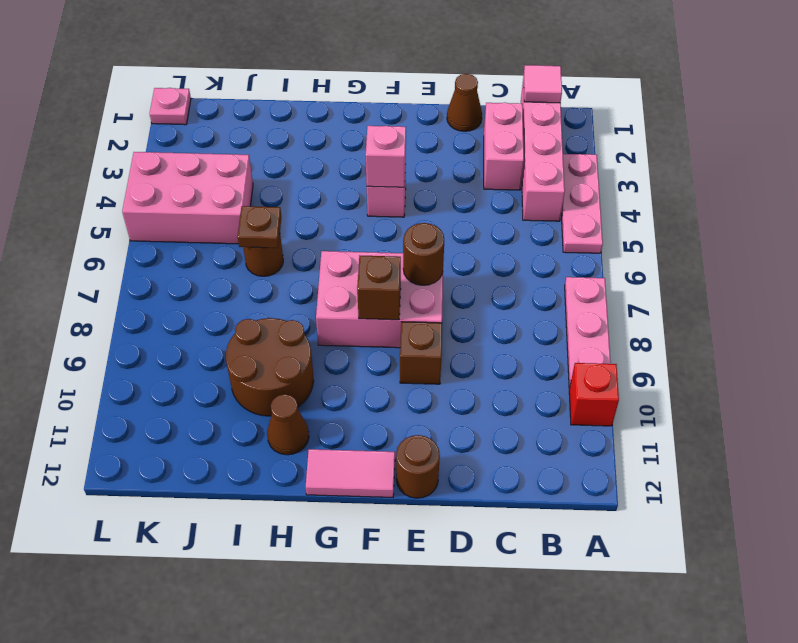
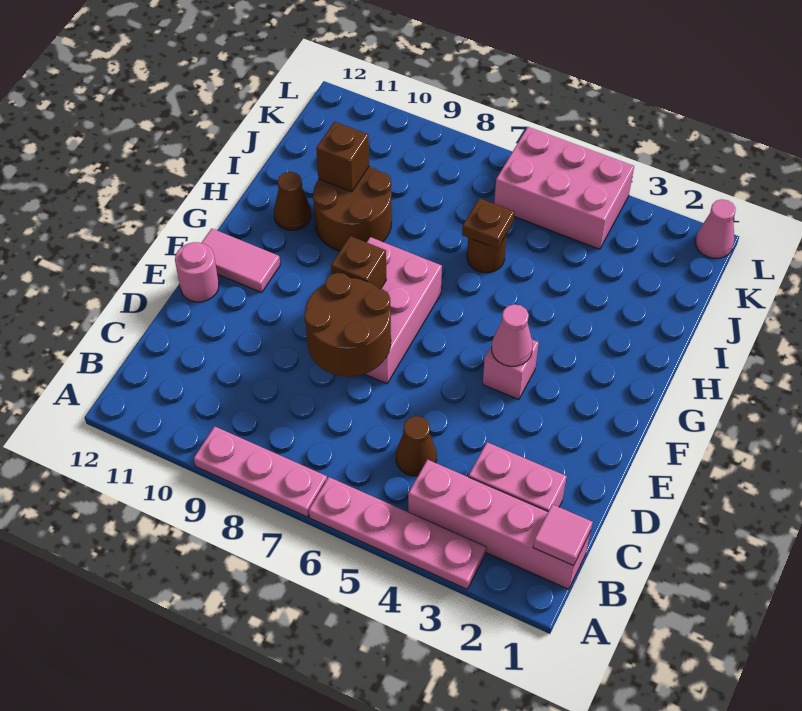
pink 1x3 plate [561,154,603,253] -> pink 1x4 plate [309,477,486,589]
red 1x1 brick [569,363,619,426] -> none
brown 1x1 cone [447,74,482,131] -> brown 1x1 cone moved to [396,416,437,476]
brown 1x1 round brick [403,223,444,285] -> brown 2x2 round brick [304,273,391,377]
brown 1x1 brick [400,322,442,384] -> brown 1x1 brick moved to [316,122,369,192]
brown 1x1 round brick [396,435,440,498] -> pink 1x1 round brick [175,242,219,302]
pink 1x1 brick [366,126,406,187] -> pink 1x1 cone [492,304,533,366]
pink 1x2 tile [306,449,395,497] -> pink 1x2 tile turned to [201,229,280,293]
pink 2x3 brick [122,152,253,244] -> pink 2x3 brick turned to [494,127,634,249]
pink 1x1 plate [150,88,191,125] -> pink 1x1 cone [695,199,736,258]

